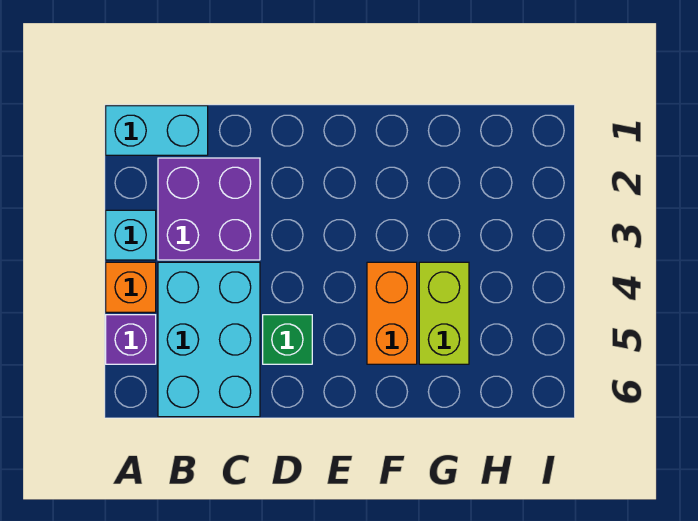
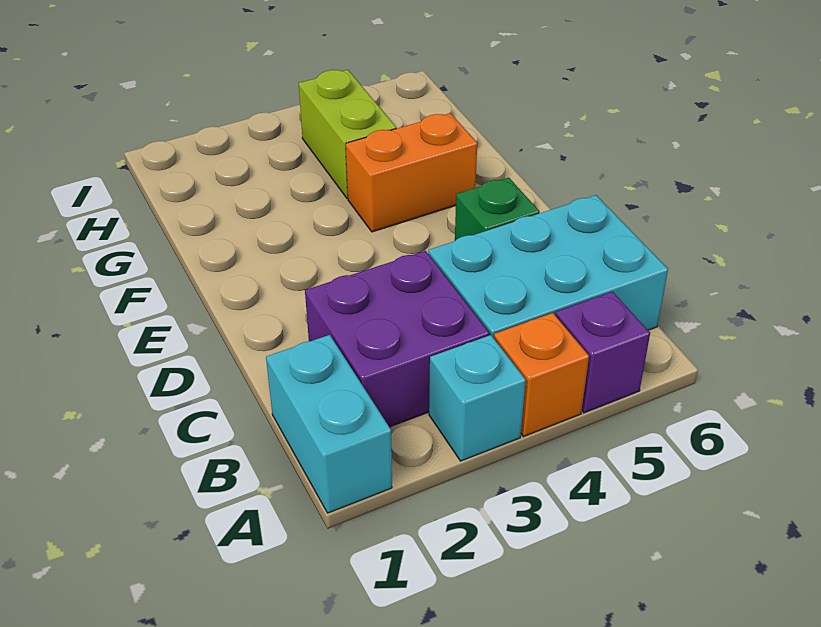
lime 1x2 brick [419,262,469,364] -> lime 1x2 brick turned to [299,70,396,198]

